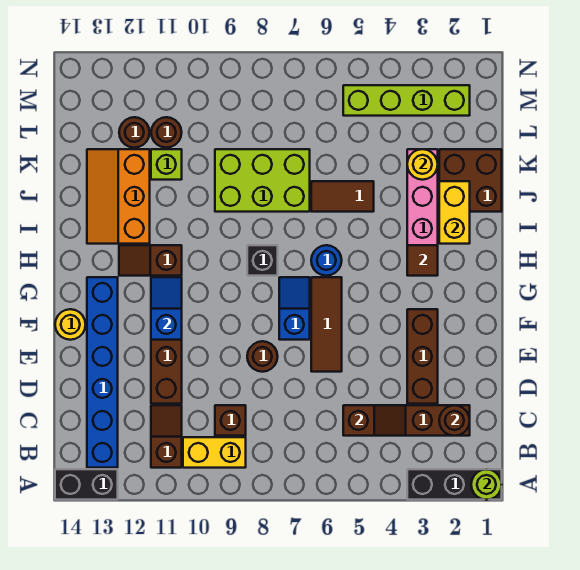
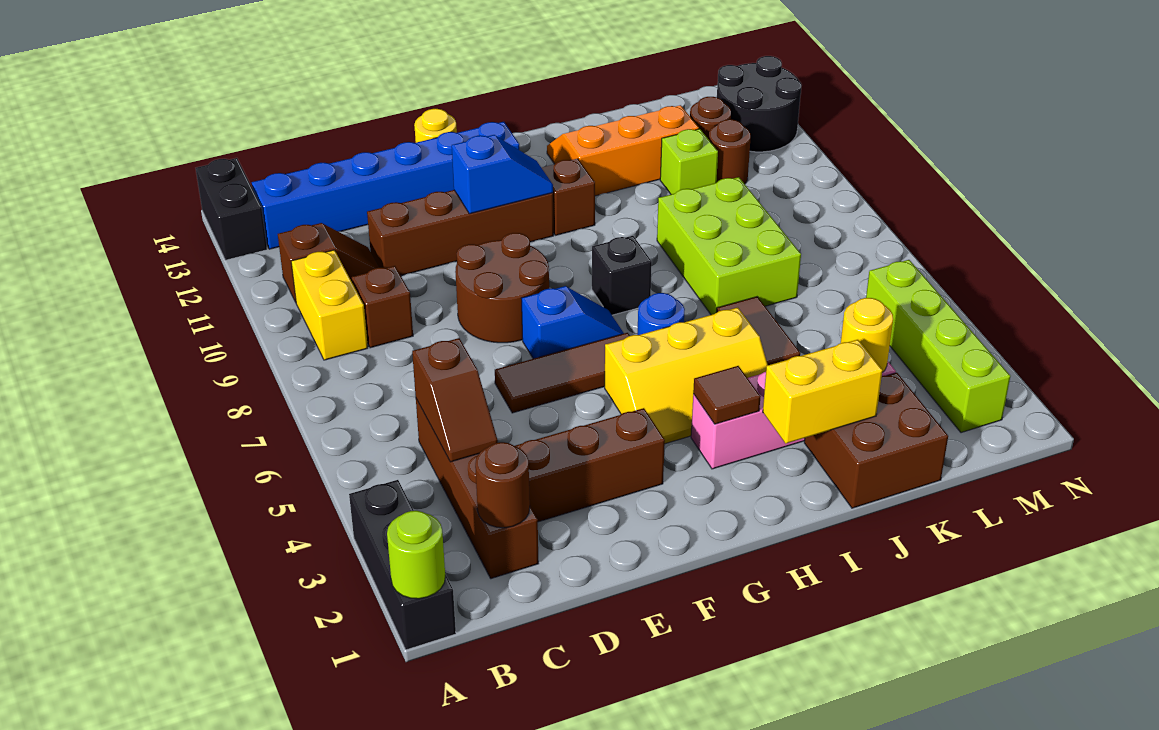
brown 1x1 round brick [247,341,278,372] -> brown 2x2 round brick [455,233,549,343]
none -> yellow 2x3 slope [605,307,768,444]
none -> black 2x2 round brick [717,56,802,152]

